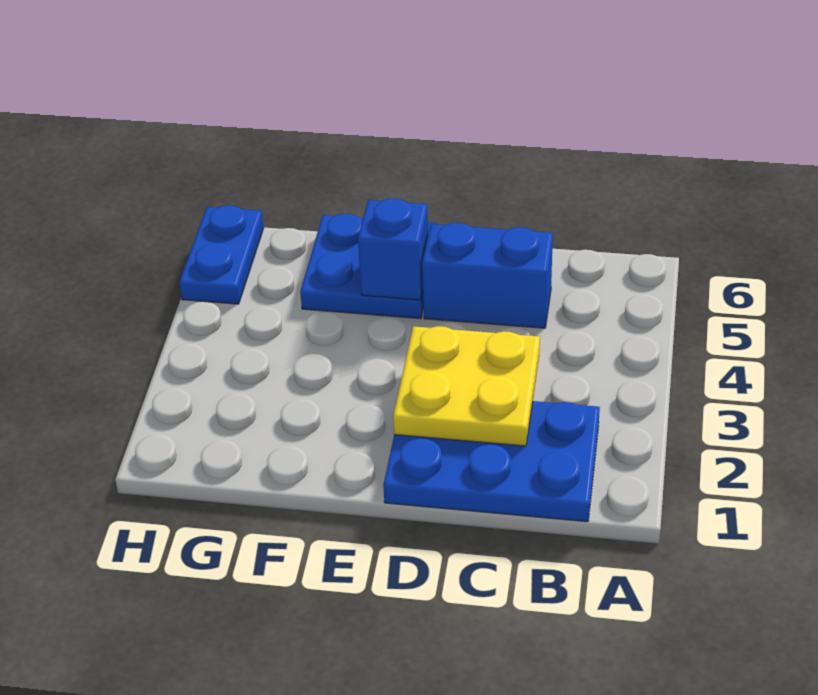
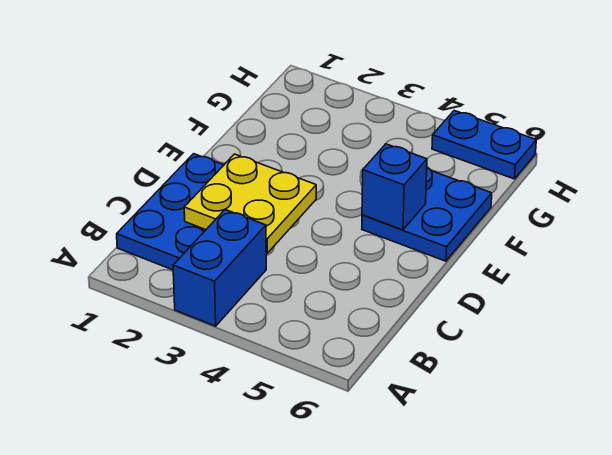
blue 1x2 brick [422,223,553,328] -> blue 1x2 brick moved to [173,210,266,326]

